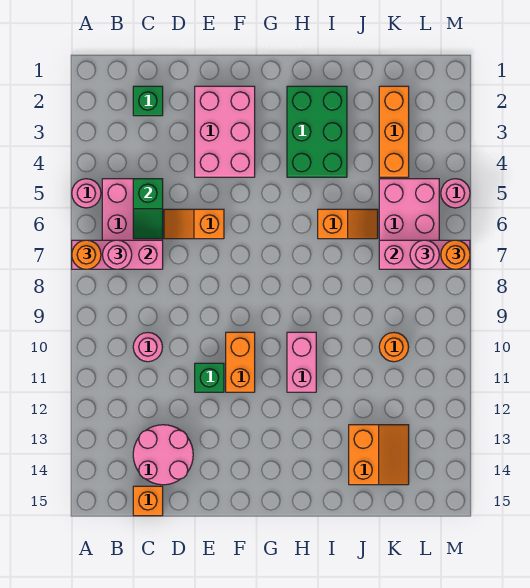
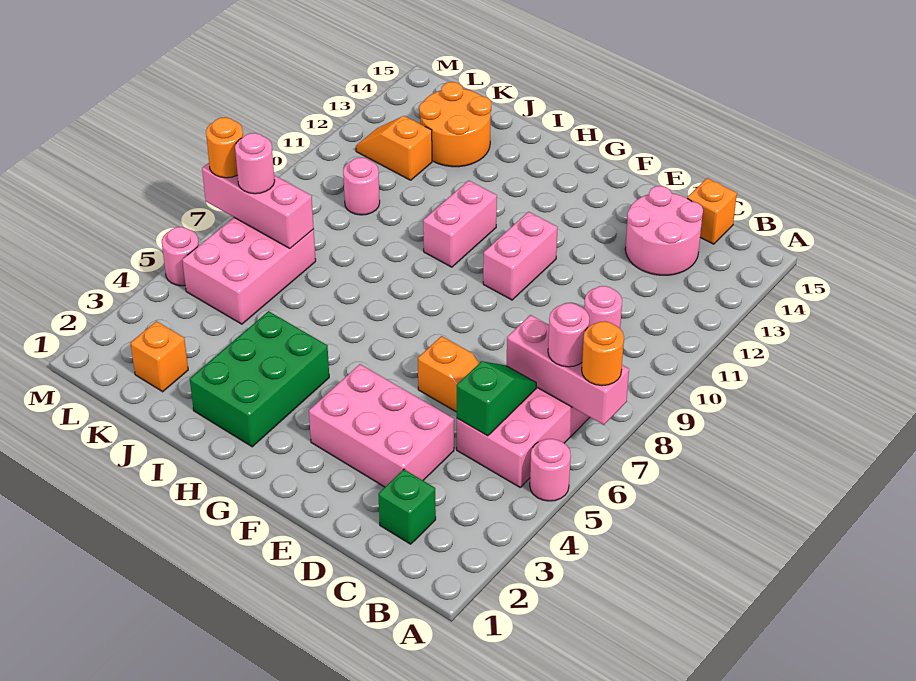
pink 2x3 brick [195,86,255,177] -> pink 2x3 brick turned to [309,364,454,487]
green 1x1 brick [195,363,224,392] -> none
orange 1x2 brick [226,332,255,392] -> pink 1x2 brick [483,212,558,300]
orange 1x2 slope [318,209,378,239] -> orange 1x2 slope moved to [356,116,432,180]
orange 2x2 slope [349,425,409,485] -> orange 2x2 round brick [419,82,491,167]
orange 1x3 brick [379,86,409,177] -> orange 1x1 brick [131,321,188,392]
orange 1x1 round brick [379,333,409,362] -> pink 1x1 round brick [343,157,380,215]

